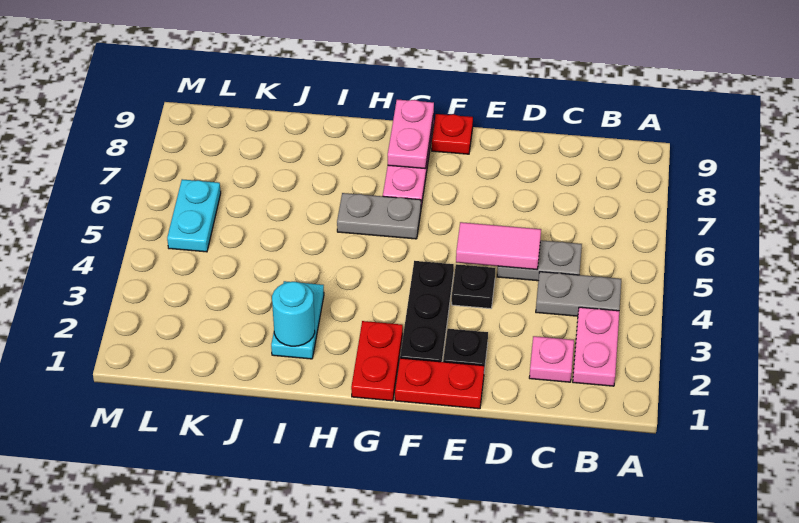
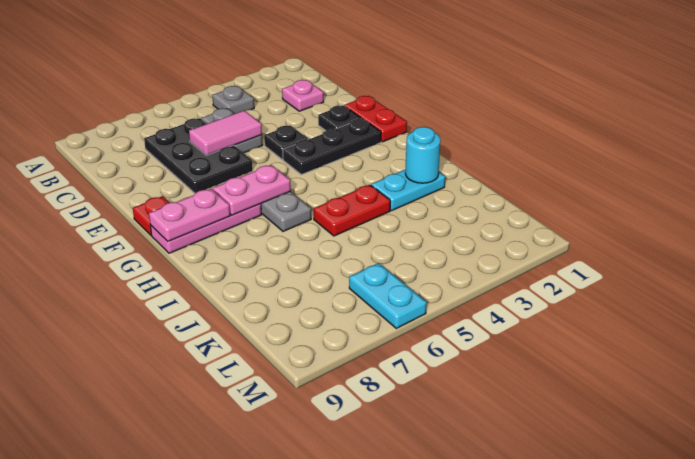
pink 1x2 plate [573,307,619,386] -> pink 1x2 plate moved to [213,165,291,215]
grey 1x2 plate [536,272,621,316] -> grey 1x1 plate [212,86,254,114]
none -> black 2x3 plate [144,118,253,193]
pink 1x2 tile [456,222,541,270] -> pink 1x2 tile turned to [189,111,262,155]
red 1x2 plate [351,321,403,401] -> red 1x2 plate moved to [314,185,390,236]
cyan 1x2 plate [167,179,221,252] -> cyan 1x2 plate turned to [349,263,427,328]

